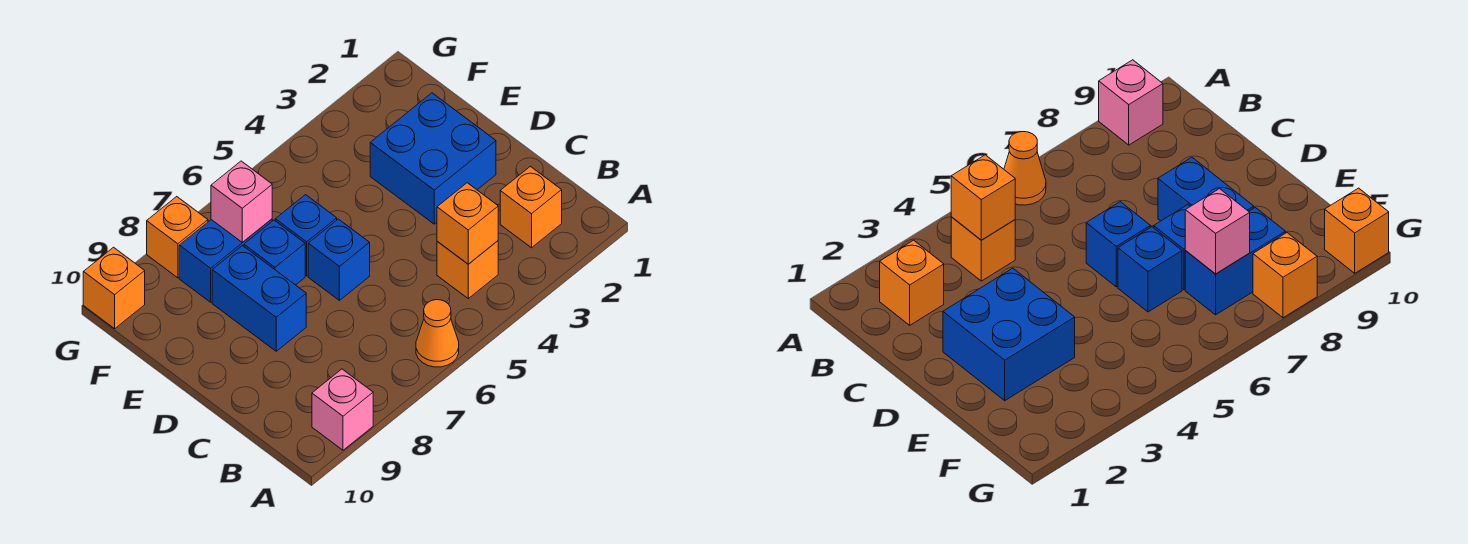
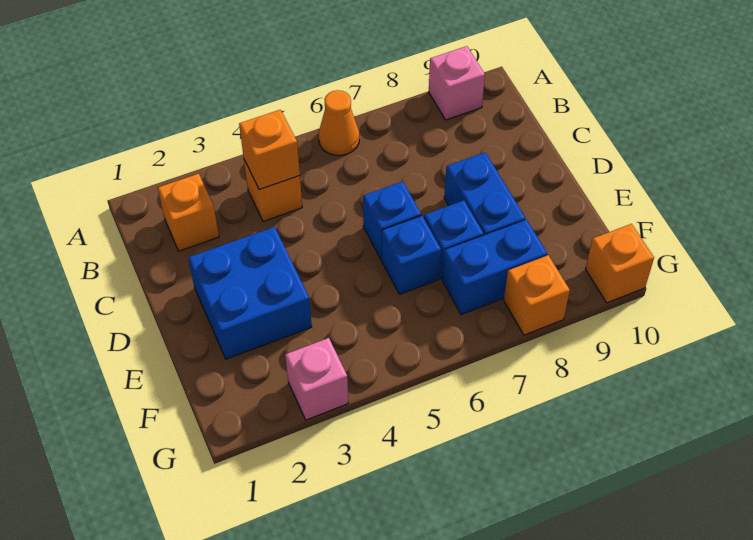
pink 1x1 brick [211,161,272,242] -> pink 1x1 brick moved to [285,338,348,420]

